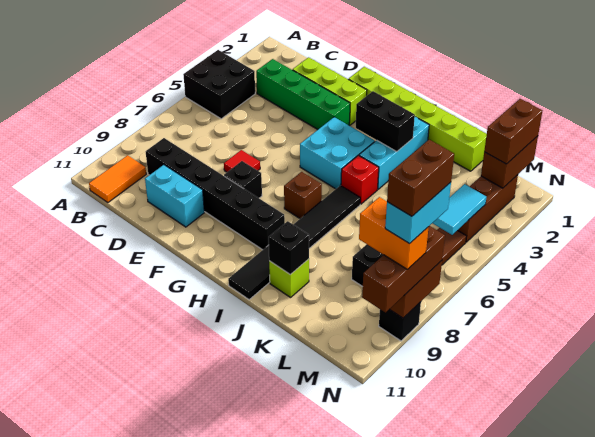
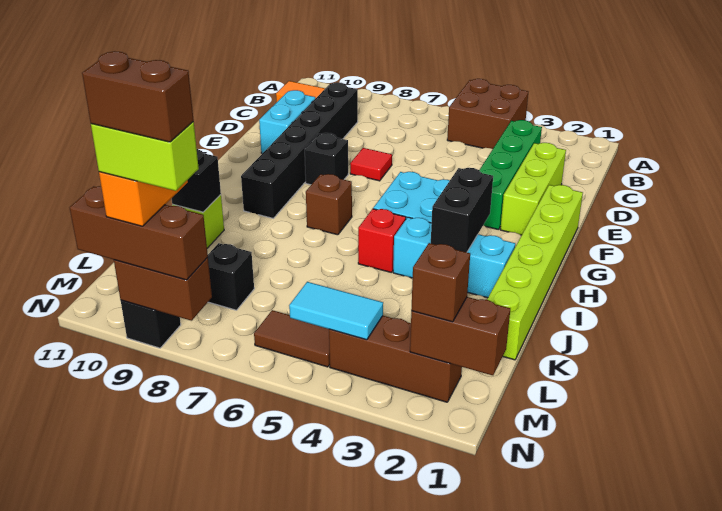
black 2x2 brick [183,50,255,119] -> brown 2x2 brick [447,79,528,149]
black 1x6 tile [228,185,360,300] -> none
brown 1x2 brick [484,99,542,164] -> brown 1x1 brick [411,243,470,322]
cyan 1x2 brick [385,182,451,244] -> lime 1x2 brick [91,122,199,191]

